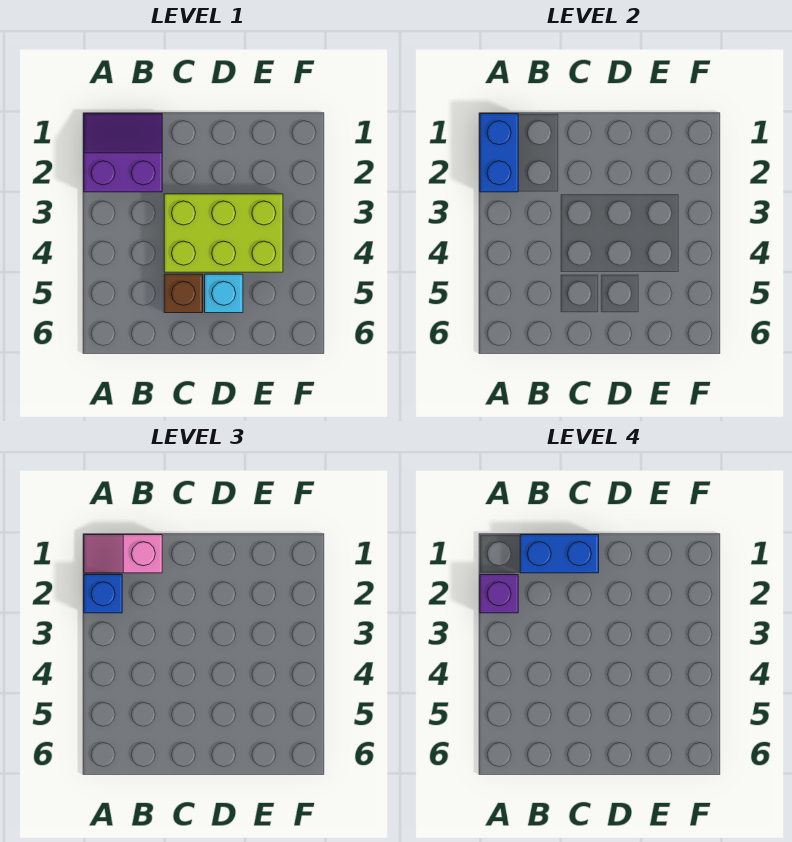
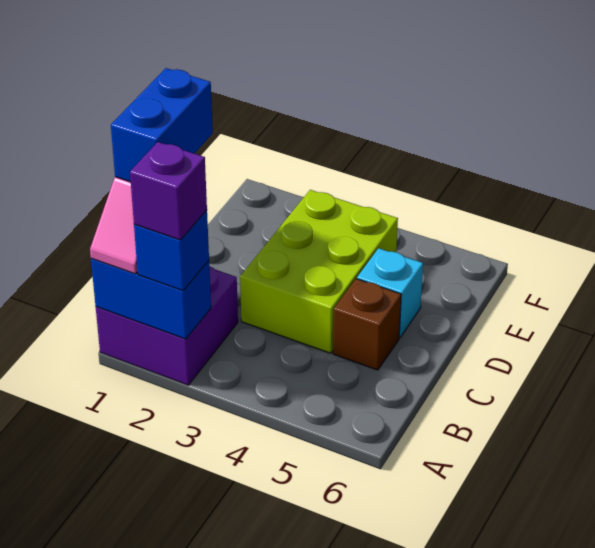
purple 2x2 slope [84,114,162,192] -> purple 2x2 brick [96,266,238,385]

